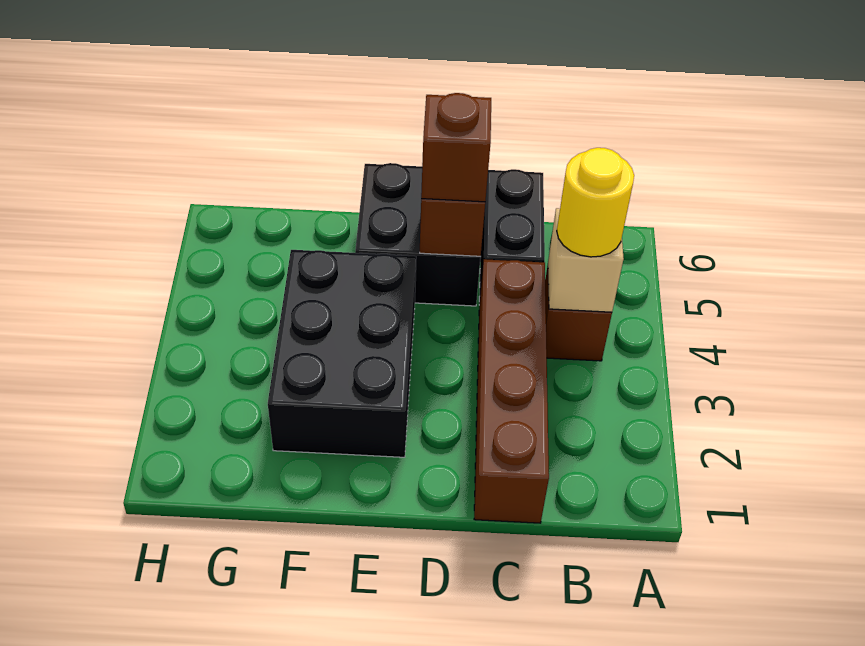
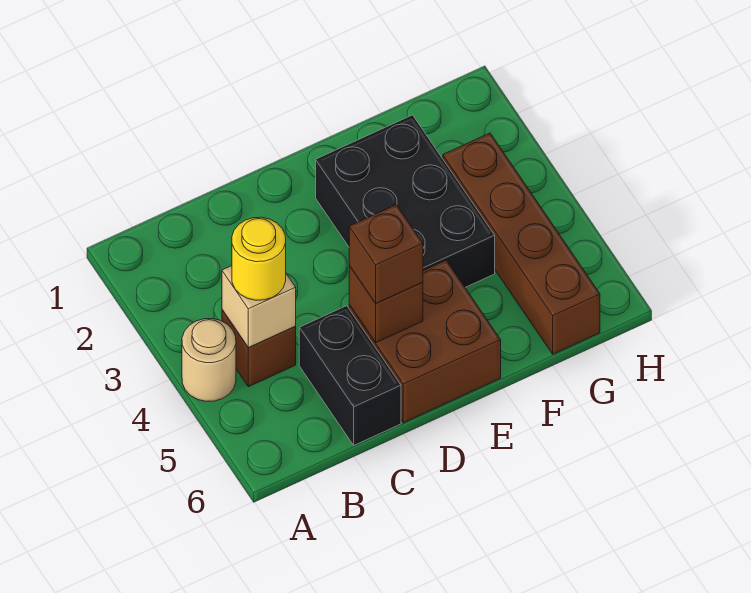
none -> tan 1x1 round brick [182,319,236,401]
brown 1x4 brick [474,259,549,523] -> brown 1x4 brick moved to [443,133,600,354]
black 2x2 brick [355,163,481,306] -> brown 2x2 brick [349,260,501,423]

